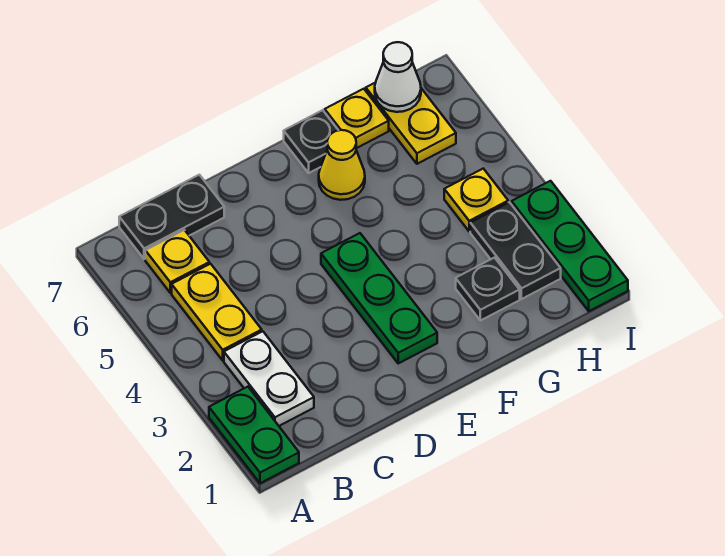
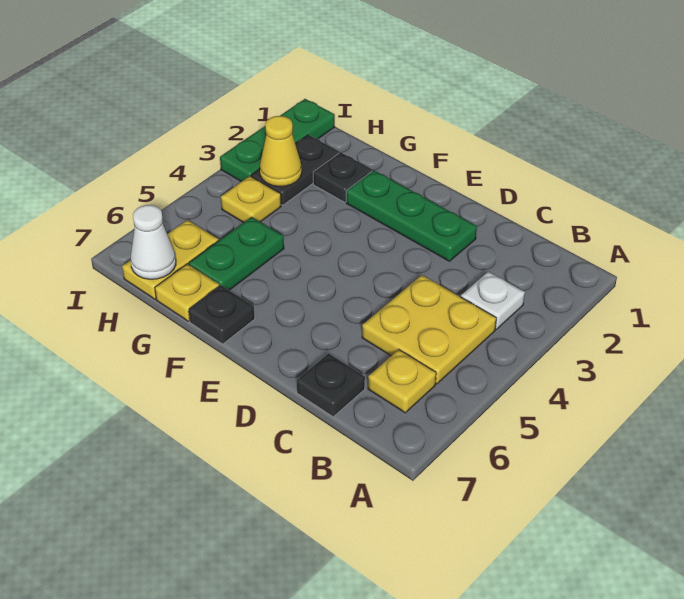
green 1x2 plate [209,387,299,483] -> green 1x2 plate moved to [189,217,284,290]
white 1x2 plate [224,331,314,426] -> white 1x1 plate [461,272,525,329]
yellow 1x2 plate [172,264,262,360] -> yellow 2x2 plate [362,275,496,384]
black 1x2 plate [119,175,224,259] -> black 1x1 plate [297,353,365,417]
green 1x3 plate [321,233,437,363] -> green 1x3 plate turned to [346,170,477,261]
yellow 1x1 cone [319,130,365,200] -> yellow 1x1 cone moved to [260,116,302,186]

